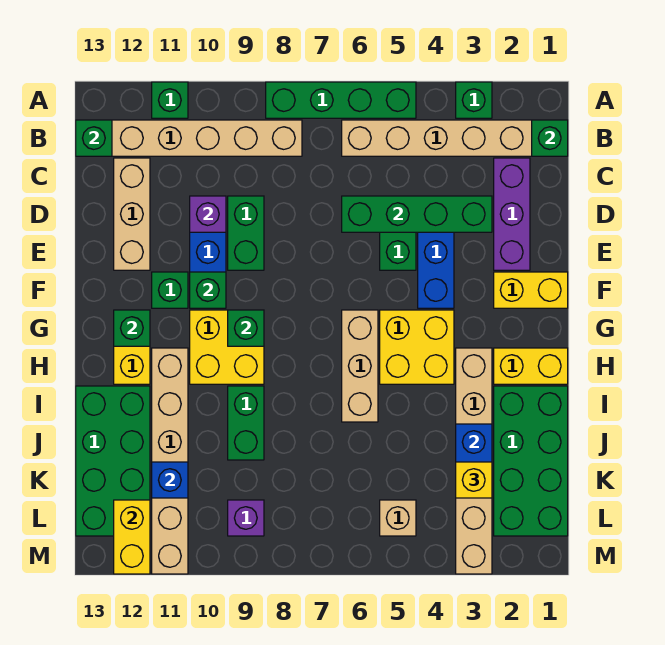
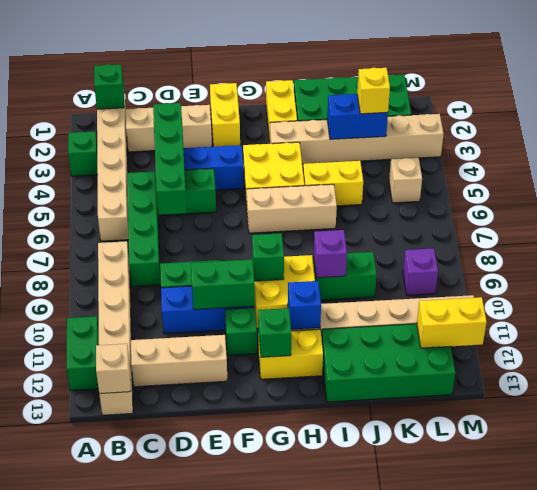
green 1x4 brick [266,82,416,118] -> green 1x4 brick moved to [127,172,160,286]
green 1x1 brick [152,82,188,118] -> green 1x2 brick [67,316,99,390]
green 1x1 brick [76,120,112,156] -> tan 1x1 brick [96,344,130,394]
purple 1x3 brick [494,158,530,270] -> tan 1x3 brick [126,105,212,152]
purple 1x1 brick [190,196,226,232] -> purple 1x1 brick moved to [314,230,347,278]
green 1x1 brick [190,272,226,308] -> green 1x2 brick [191,259,255,310]
none -> yellow 1x2 brick [303,161,363,206]
blue 1x1 brick [152,462,188,498] -> blue 1x1 brick moved to [288,281,321,330]

